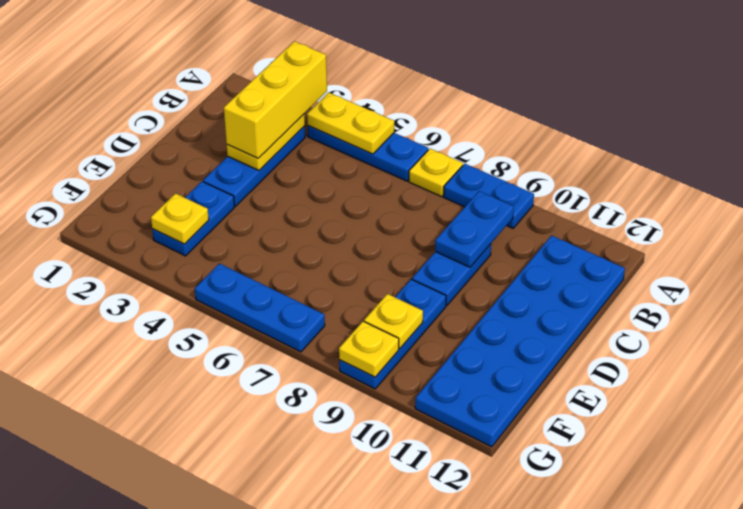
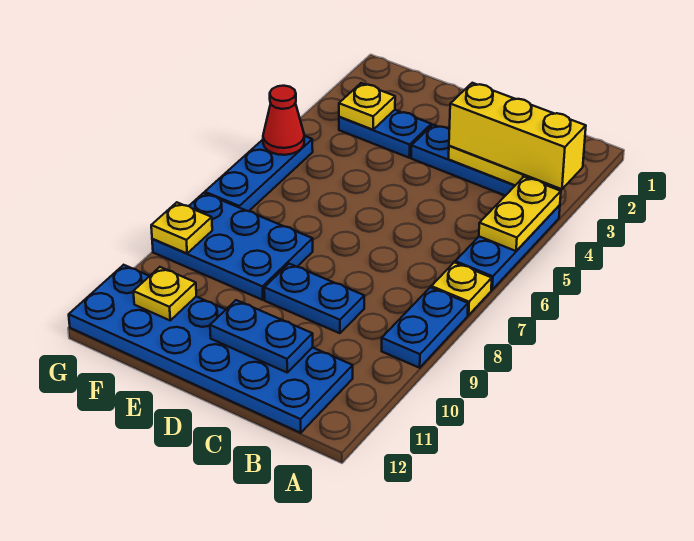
blue 1x2 plate [435,191,514,267] -> blue 1x2 plate moved to [210,300,313,372]
blue 1x3 plate [339,279,446,389] -> blue 2x3 plate [152,193,313,300]
yellow 1x1 plate [364,294,423,349] -> yellow 1x1 plate moved to [133,267,196,320]
none -> red 1x1 cone [263,86,304,155]

